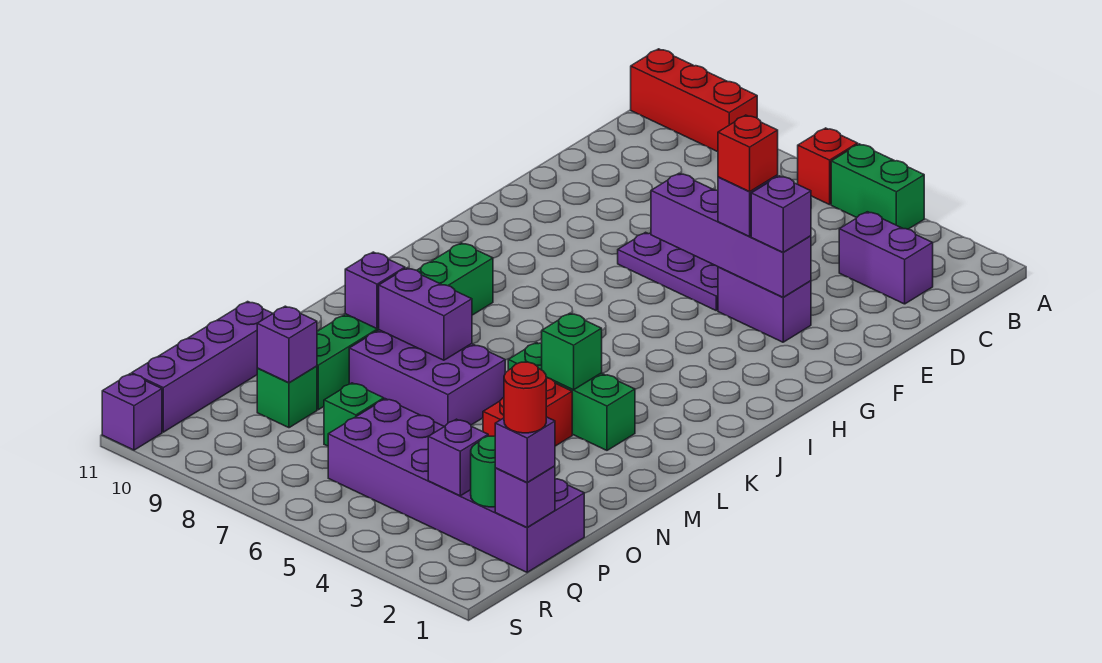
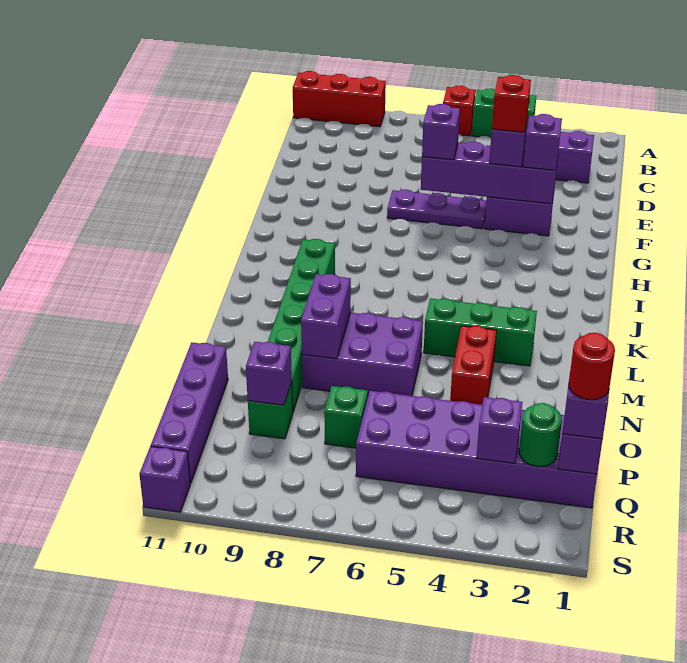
green 1x1 brick [542,313,602,390] -> none
purple 1x2 brick [379,268,472,360] -> purple 1x2 brick turned to [301,274,351,359]
purple 1x1 brick [345,252,405,329] -> purple 1x1 brick moved to [422,104,460,160]

